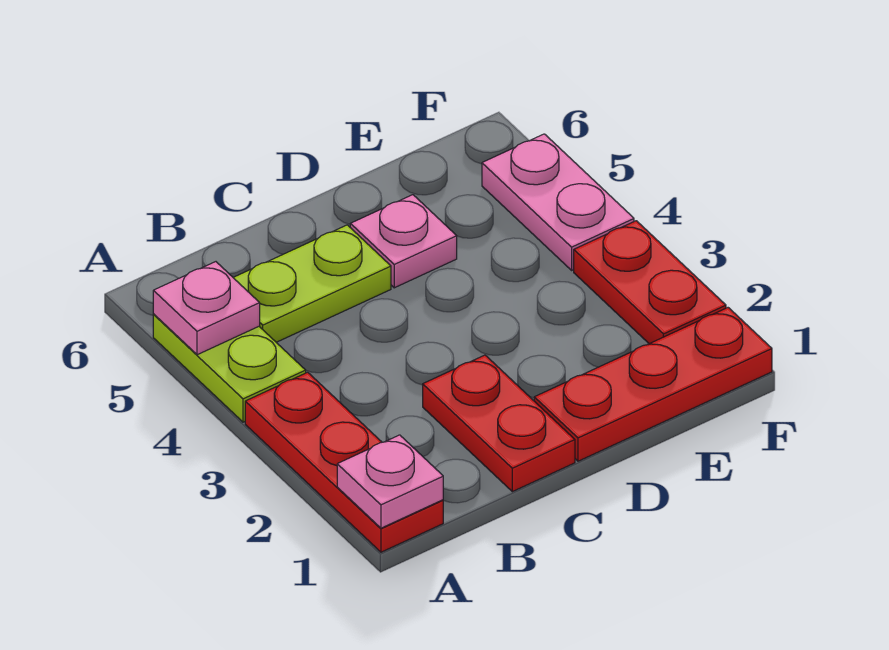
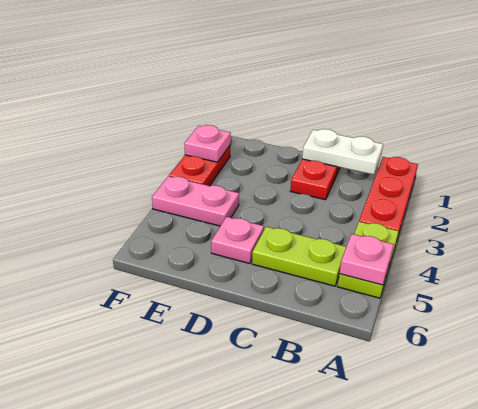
pink 1x1 plate [337,435,443,528] -> pink 1x1 plate moved to [184,125,231,162]
none -> white 1x2 plate [302,129,383,175]
red 1x3 plate [534,308,772,461] -> none
pink 1x2 plate [482,134,634,270] -> pink 1x2 plate turned to [152,176,239,226]

